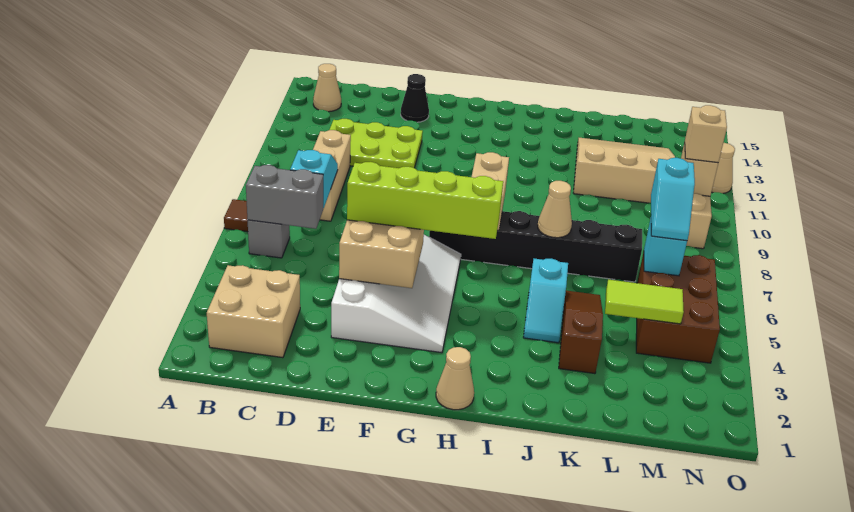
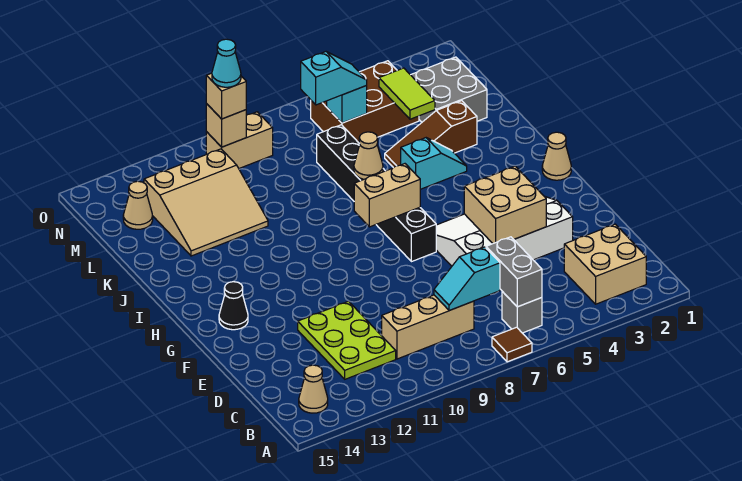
lime 1x4 brick [347,162,503,239] -> none
black 1x1 cone [401,74,429,122] -> black 1x1 cone moved to [219,282,248,330]
tan 3x3 slope [574,138,675,203] -> tan 3x3 slope turned to [144,149,268,256]
none -> grey 2x2 brick [411,57,487,122]
none -> cyan 1x1 cone [212,39,241,87]
tan 1x1 cone [712,143,735,193] -> tan 1x1 cone moved to [123,181,153,229]

